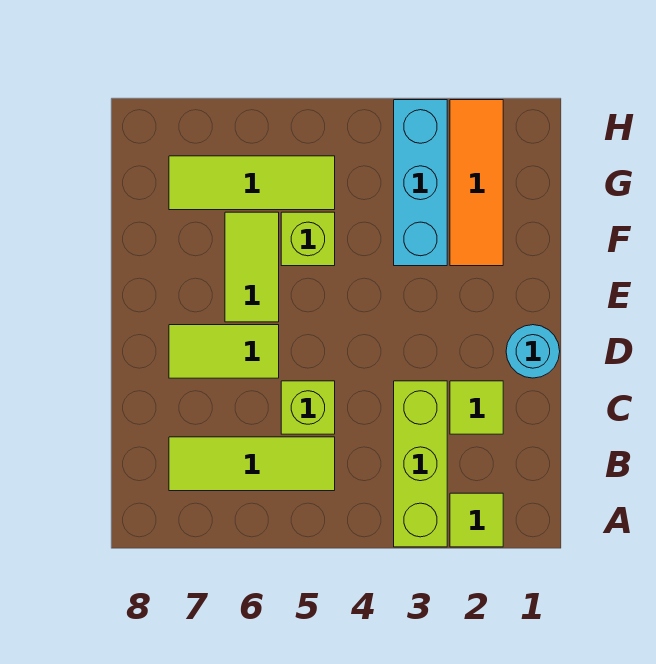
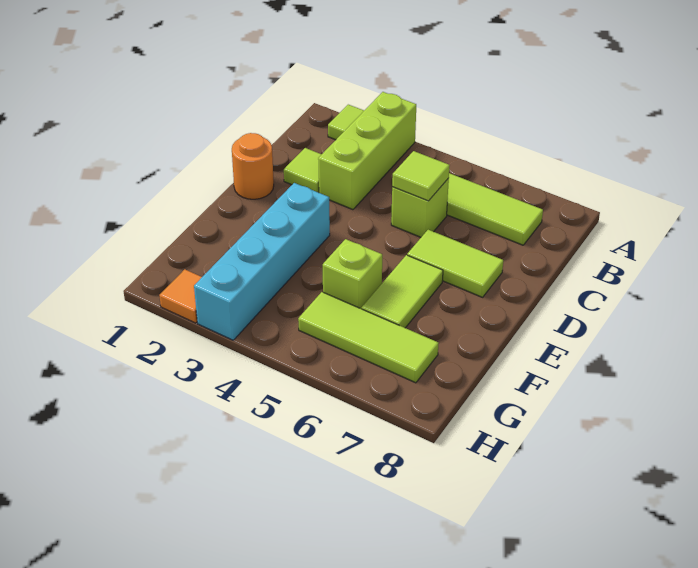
none -> lime 1x1 tile [392,151,450,201]
cyan 1x1 round brick [506,325,560,378] -> orange 1x1 round brick [232,133,274,199]
orange 1x3 tile [450,100,503,266] -> orange 1x1 tile [159,269,202,323]
cyan 1x3 brick [394,100,447,266] -> cyan 1x4 brick [194,183,330,340]

